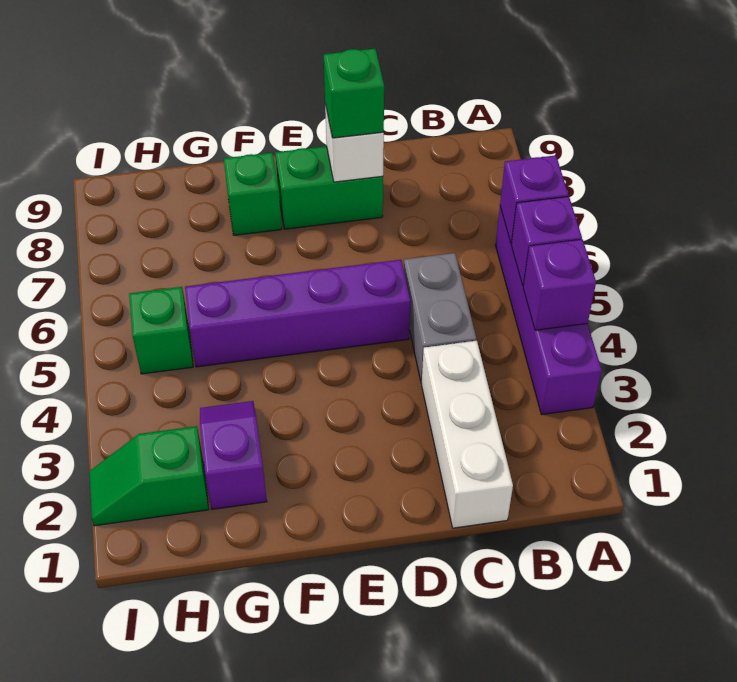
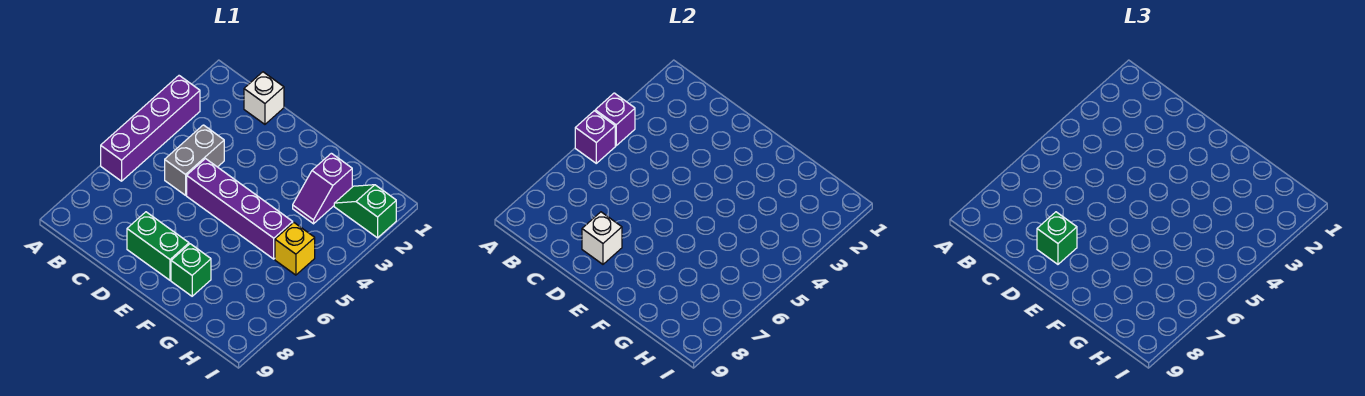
purple 1x1 brick [500,155,568,243] -> none
white 1x3 brick [422,341,513,528] -> white 1x1 brick [244,72,284,124]
green 1x2 slope [89,426,209,526] -> green 1x2 slope turned to [334,185,396,238]
green 1x1 brick [129,287,193,374] -> yellow 1x1 brick [275,223,315,275]

